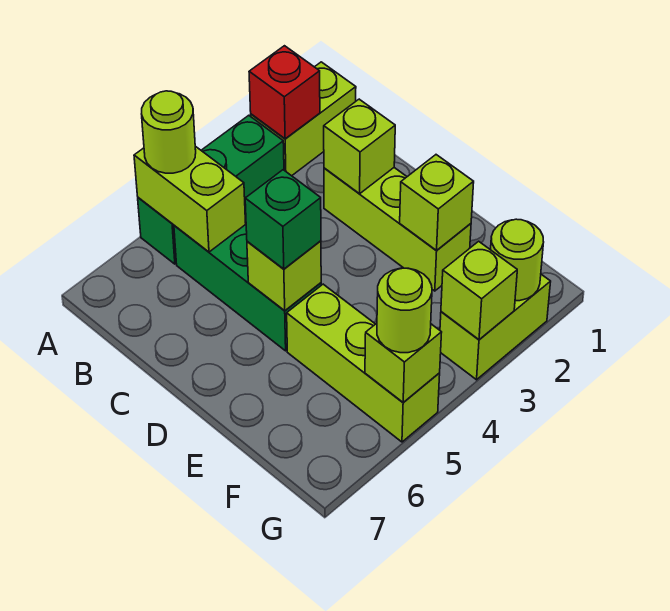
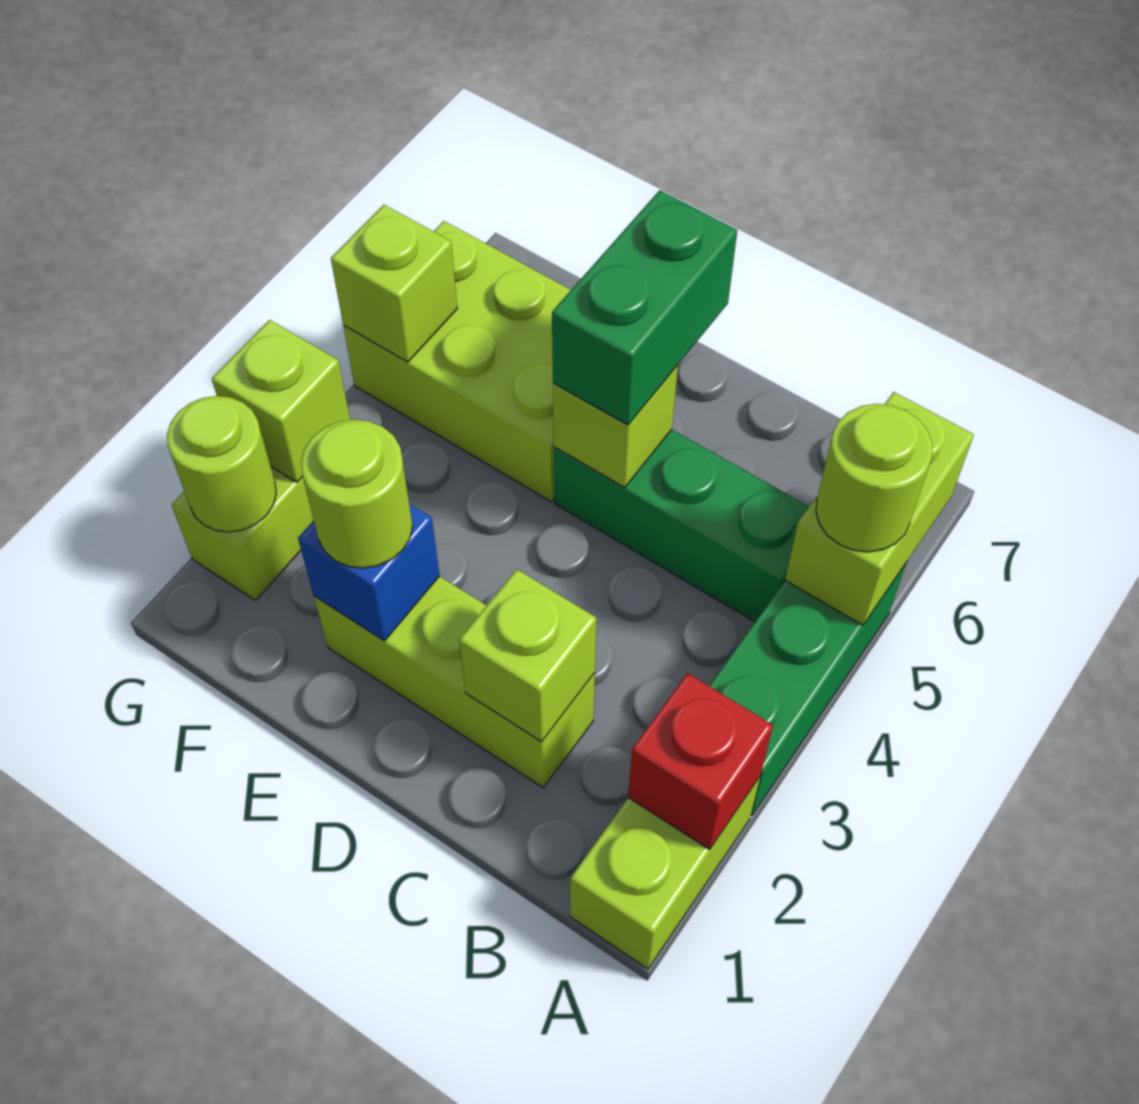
lime 1x2 brick [134,146,246,252] -> lime 1x2 brick turned to [785,392,974,625]
green 1x1 brick [245,170,321,269] -> green 1x2 brick [552,190,737,425]
lime 1x1 brick [400,155,474,250] -> blue 1x1 brick [298,504,440,641]
lime 1x3 brick [287,284,440,442] -> lime 2x3 brick [343,221,571,502]
lime 1x1 round brick [377,268,432,353] -> lime 1x1 round brick moved to [301,420,413,568]

